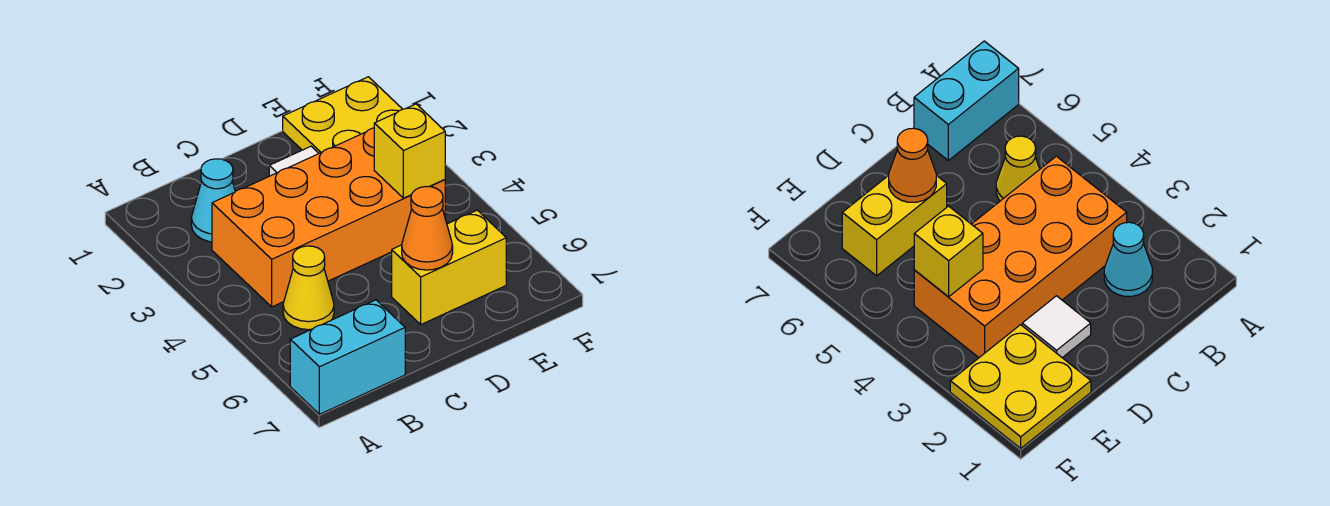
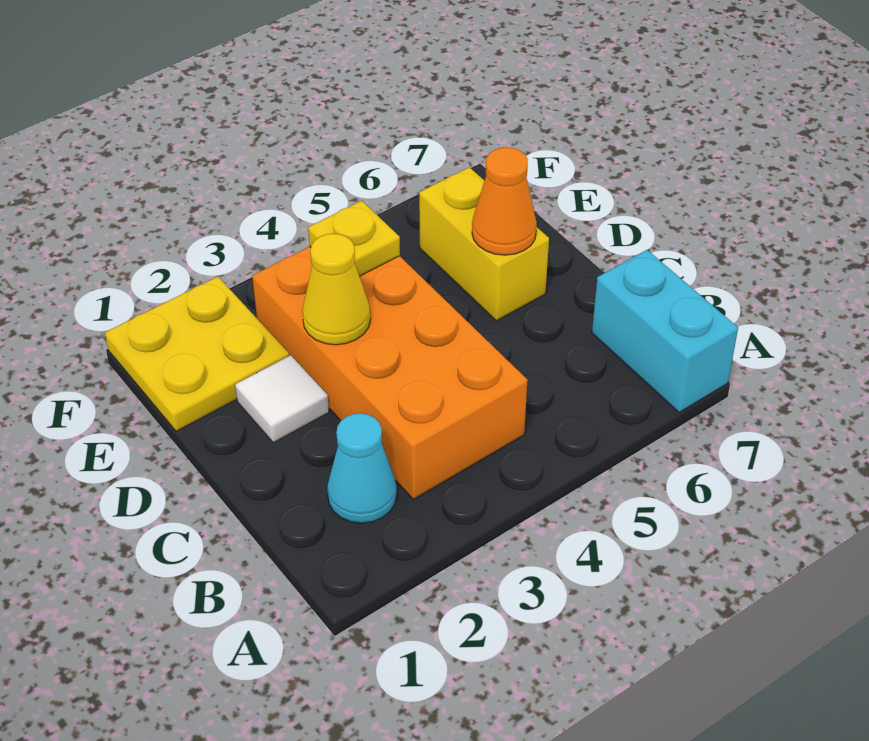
yellow 1x1 cone [283,246,334,330] -> yellow 1x1 cone moved to [302,234,370,345]
yellow 1x1 brick [374,104,445,198] -> yellow 1x1 plate [308,201,400,276]

